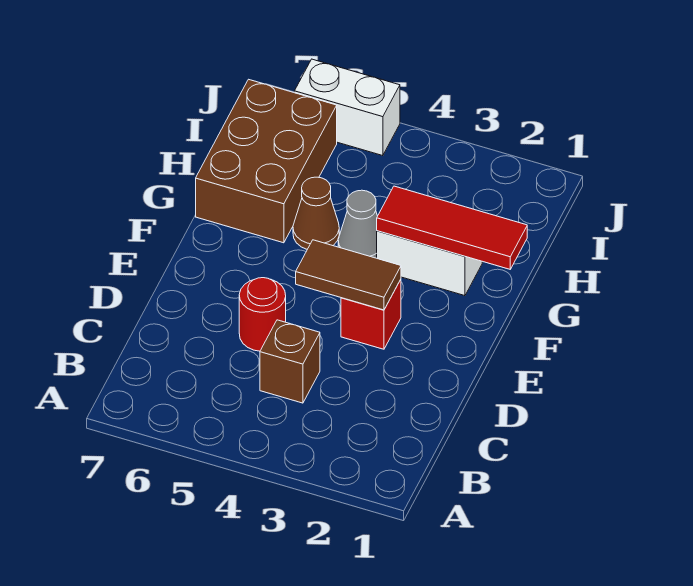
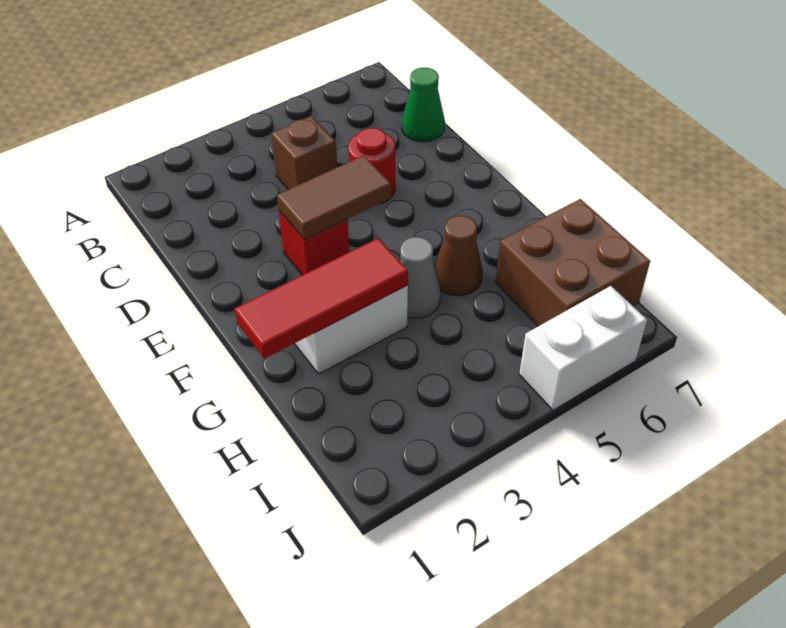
none -> green 1x1 cone [402,68,445,142]
brown 2x3 brick [196,79,337,243] -> brown 2x2 brick [495,199,650,326]

